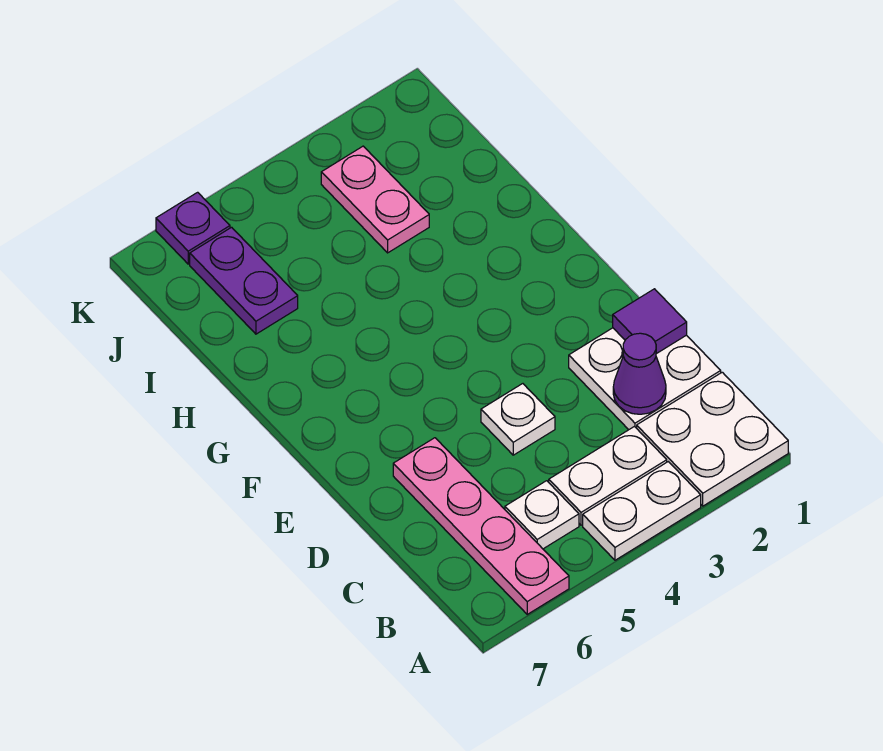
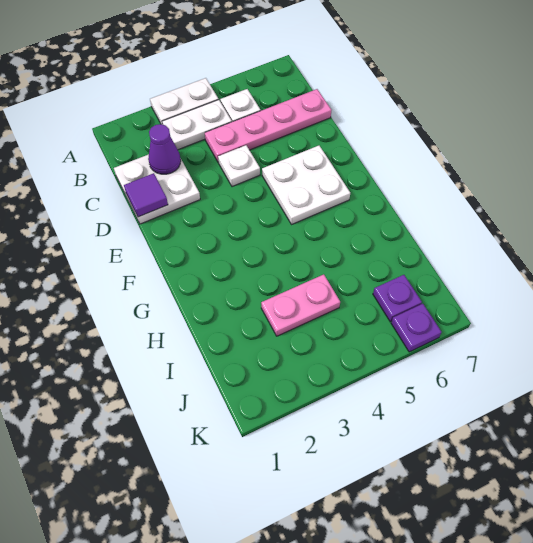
white 2x2 plate [637,372,788,506] -> white 2x2 plate moved to [262,146,350,224]
pink 1x4 plate [393,438,569,614] -> pink 1x4 plate turned to [205,89,331,162]
pink 1x2 plate [321,146,429,253] -> pink 1x2 plate turned to [261,274,340,336]
purple 1x2 plate [190,227,298,334] -> purple 1x1 plate [373,275,422,322]

